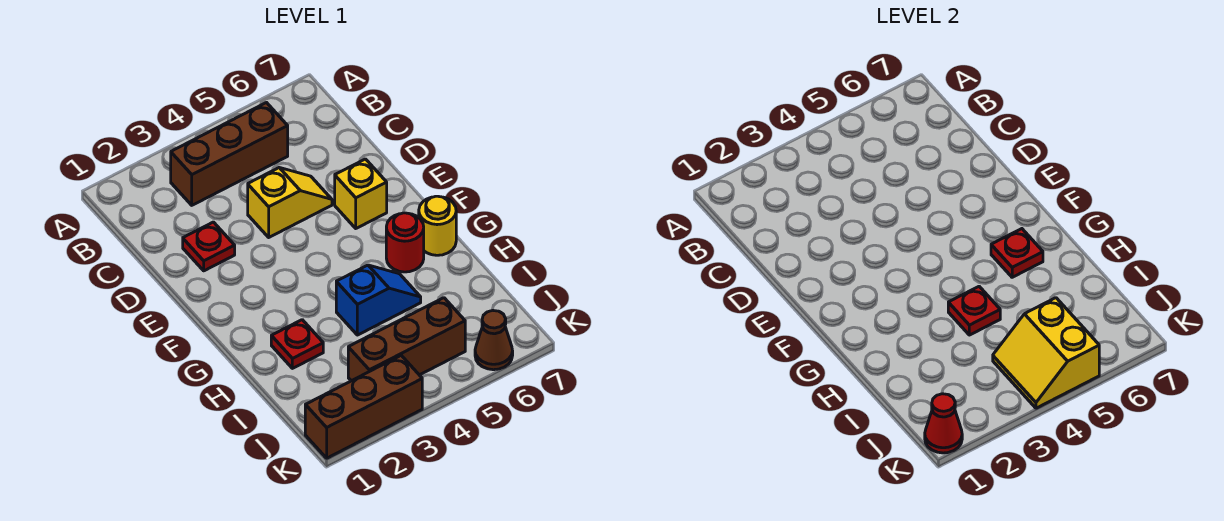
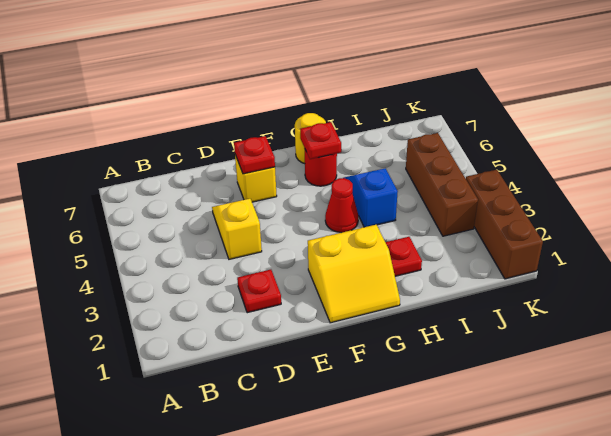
brown 1x3 brick [171,103,288,205] -> none
red 1x1 plate [948,287,1000,335] -> red 1x1 plate moved to [234,136,275,174]
yellow 2x2 slope [993,298,1099,408] -> yellow 2x2 slope moved to [308,225,400,323]
red 1x1 cone [925,394,962,453] -> red 1x1 cone moved to [325,178,358,233]
brown 1x1 cone [475,310,513,370] -> none

